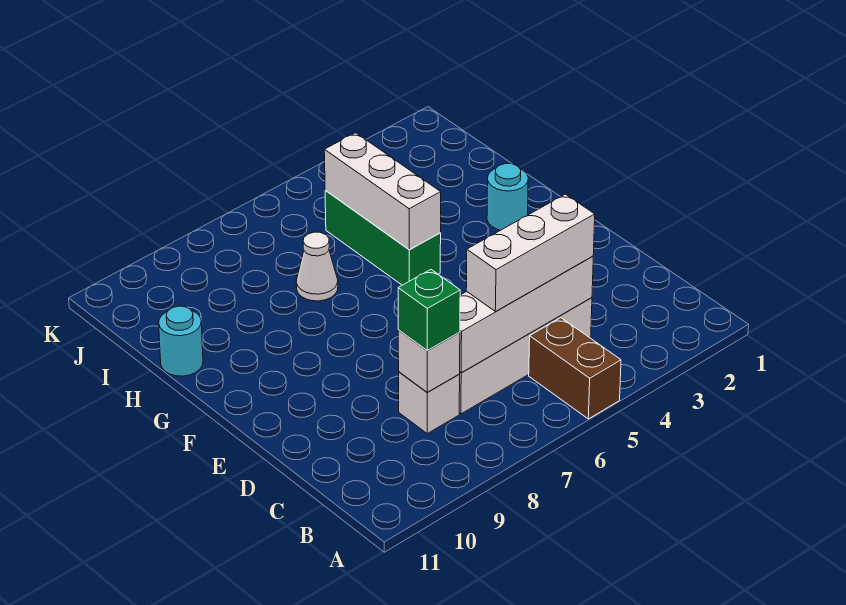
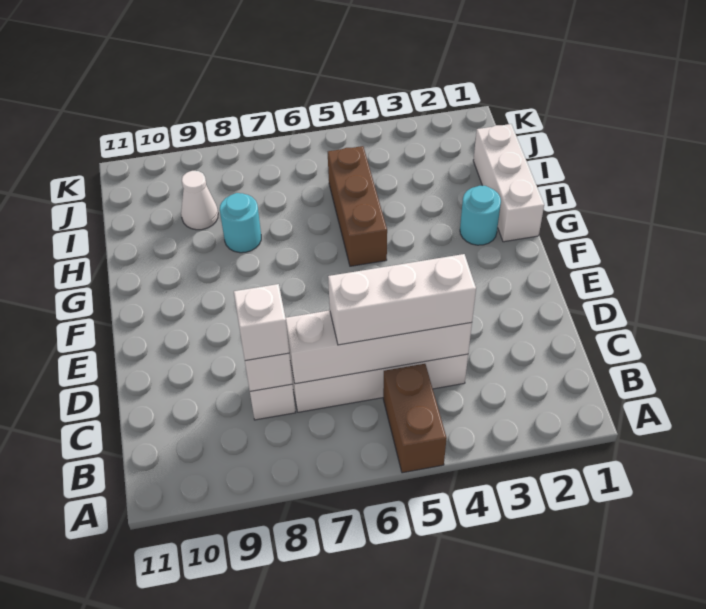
green 1x1 brick [398,270,460,351] -> white 1x1 brick [234,284,289,361]
green 1x3 brick [325,191,441,285] -> brown 1x3 brick [328,146,387,266]
white 1x3 brick [324,133,441,250] -> white 1x3 brick moved to [473,124,544,242]
white 1x1 cone [296,232,338,301] -> white 1x1 cone moved to [181,171,218,230]
cyan 1x1 round brick [159,306,203,376] -> cyan 1x1 round brick moved to [220,193,261,253]

